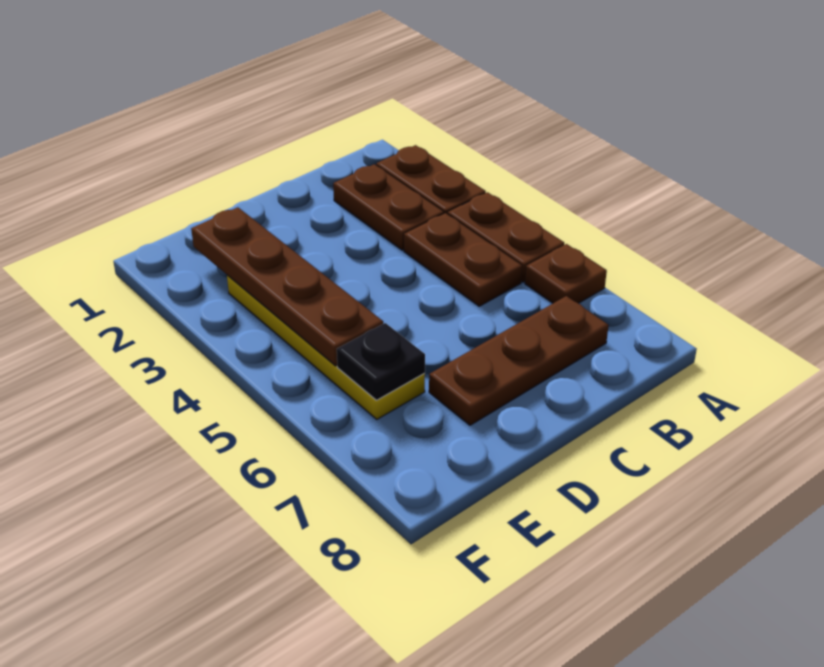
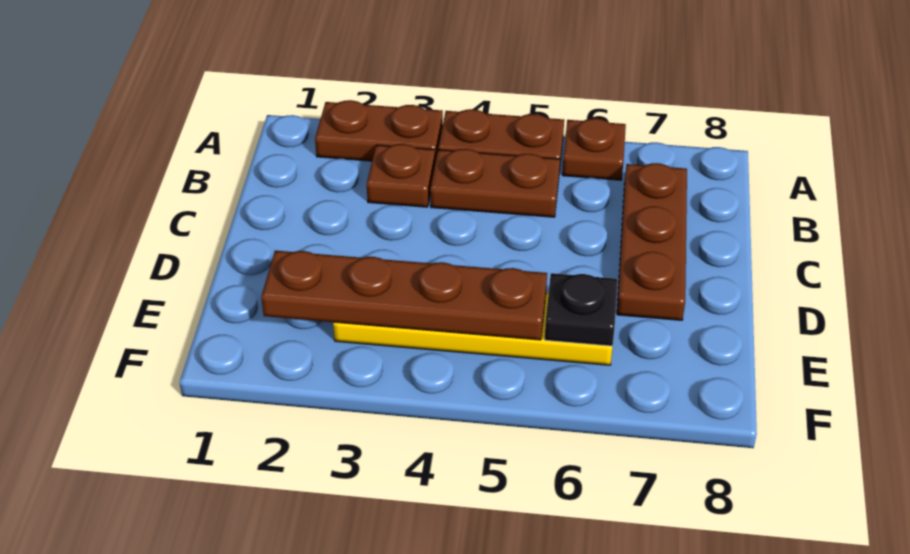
brown 1x2 plate [333,164,444,250] -> brown 1x1 plate [367,144,435,207]

